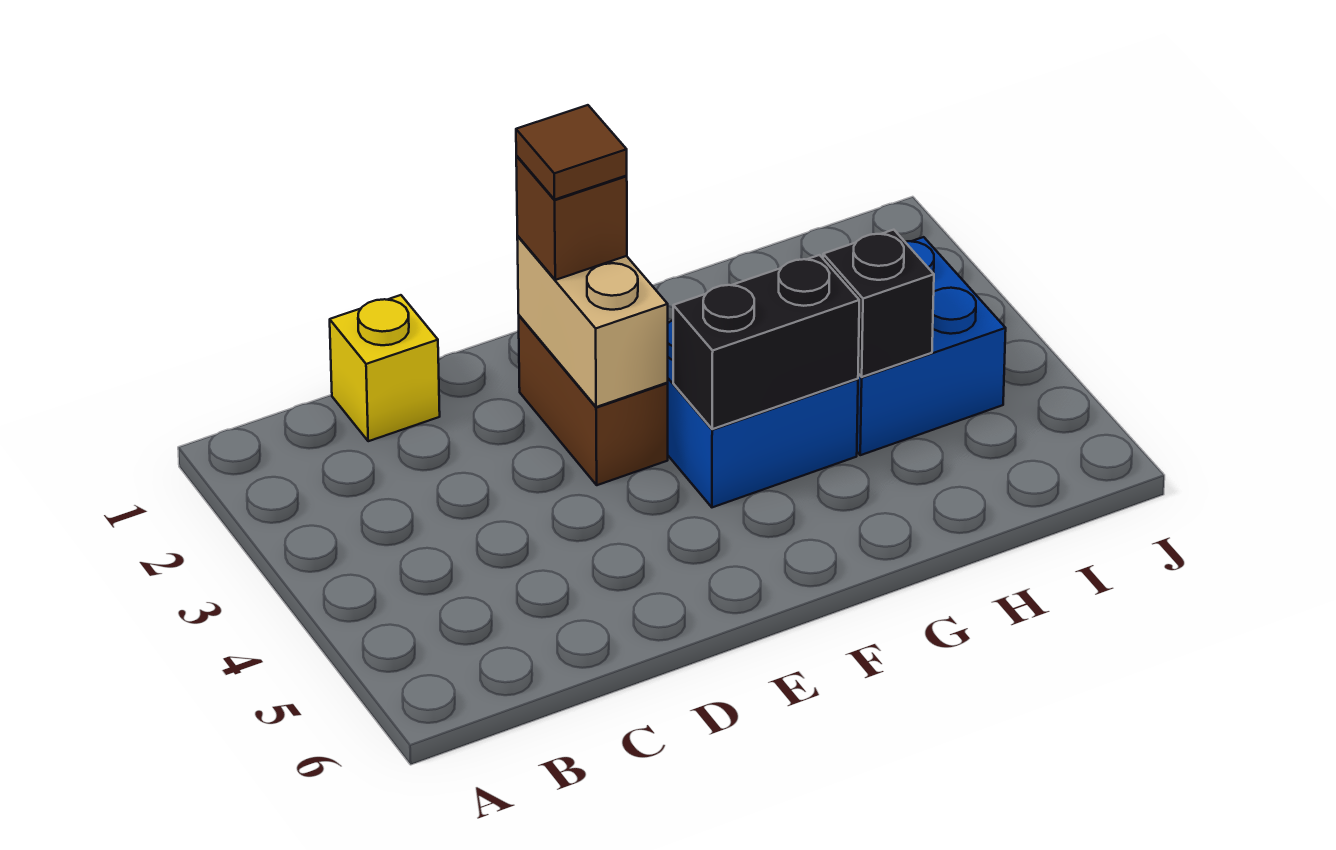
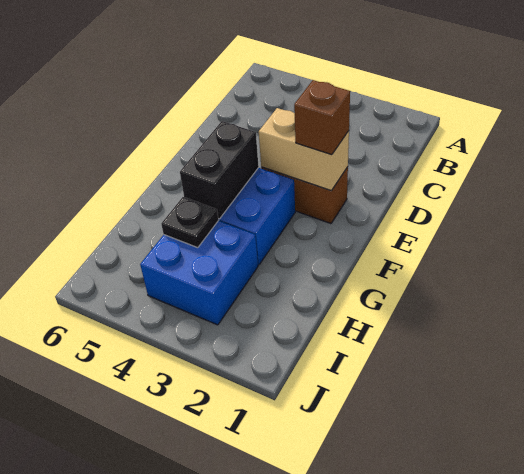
yellow 1x1 brick [330,295,440,441] -> none
brown 1x1 tile [516,105,627,199] -> none
black 1x1 brick [823,230,934,377] -> black 1x1 plate [161,197,219,248]

